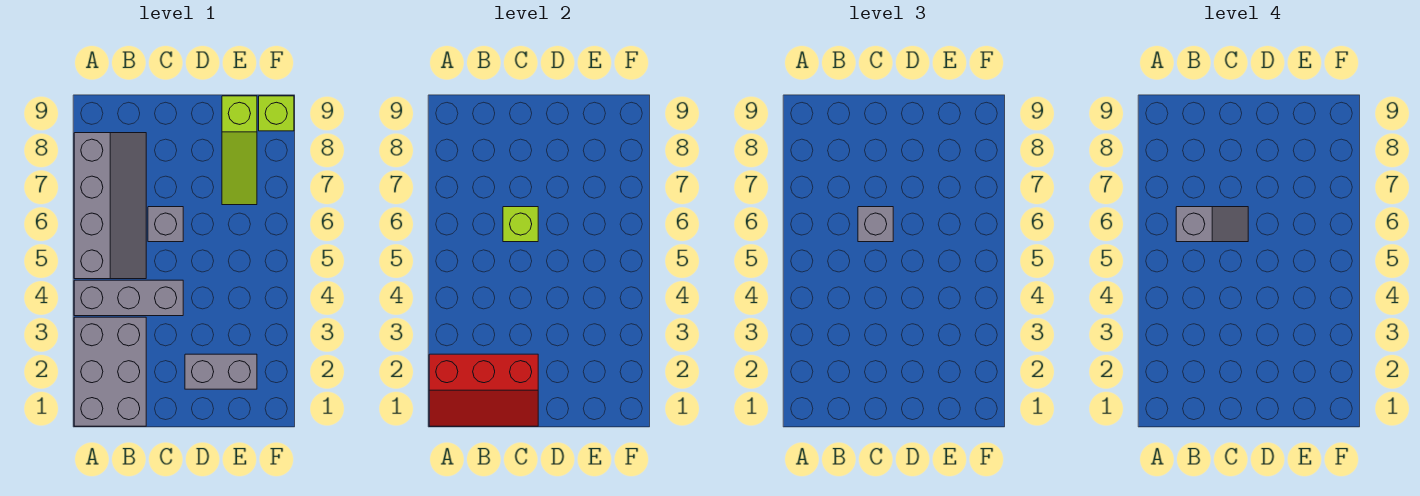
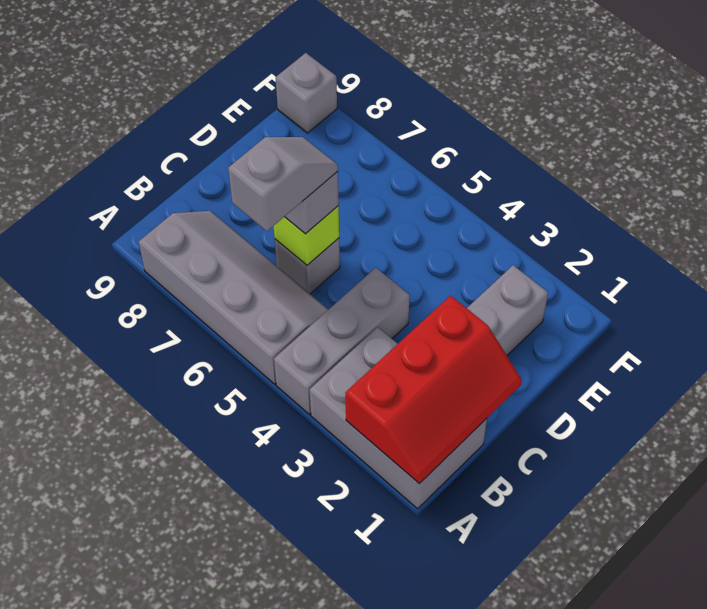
lime 1x3 slope [222,96,257,205] -> none
lime 1x1 brick [259,96,294,131] -> grey 1x1 brick [276,53,337,133]

